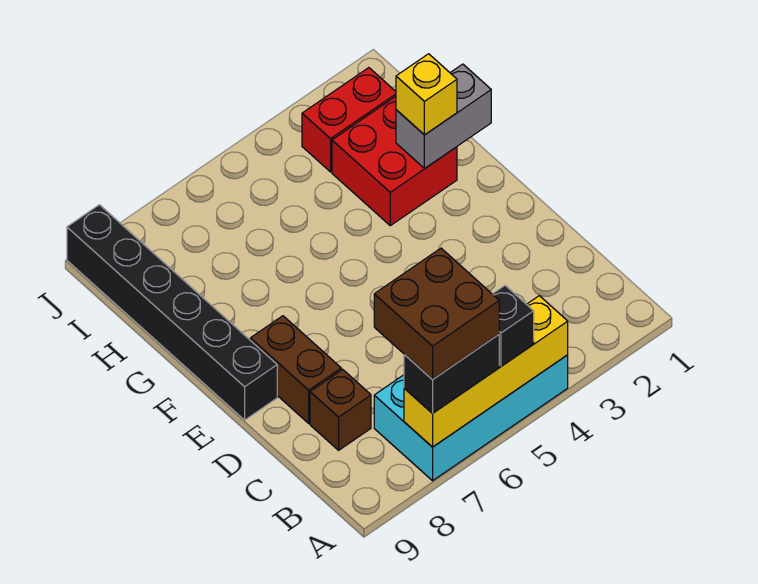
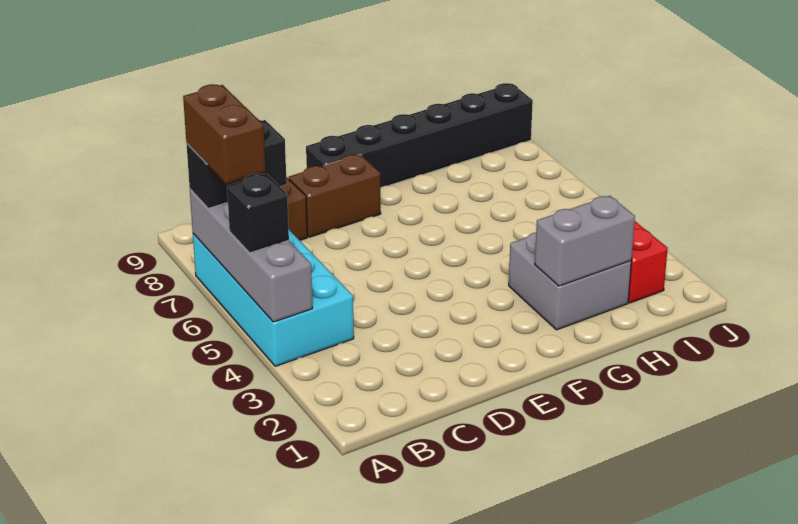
yellow 1x4 brick [404,296,568,447] -> grey 1x4 brick [190,189,312,322]
black 1x2 brick [404,335,499,413] -> black 1x2 brick turned to [186,120,287,208]
brown 2x2 brick [374,248,499,380] -> brown 1x2 brick [183,84,266,184]
grey 1x2 brick [396,64,491,168] -> grey 1x2 brick turned to [535,196,635,286]
red 2x2 brick [332,97,457,226] -> grey 2x2 brick [509,233,631,330]
yellow 1x1 brick [396,54,457,135] -> none

